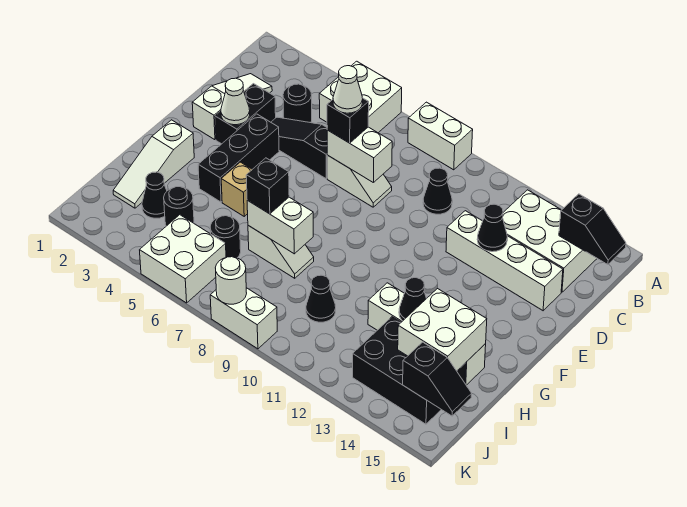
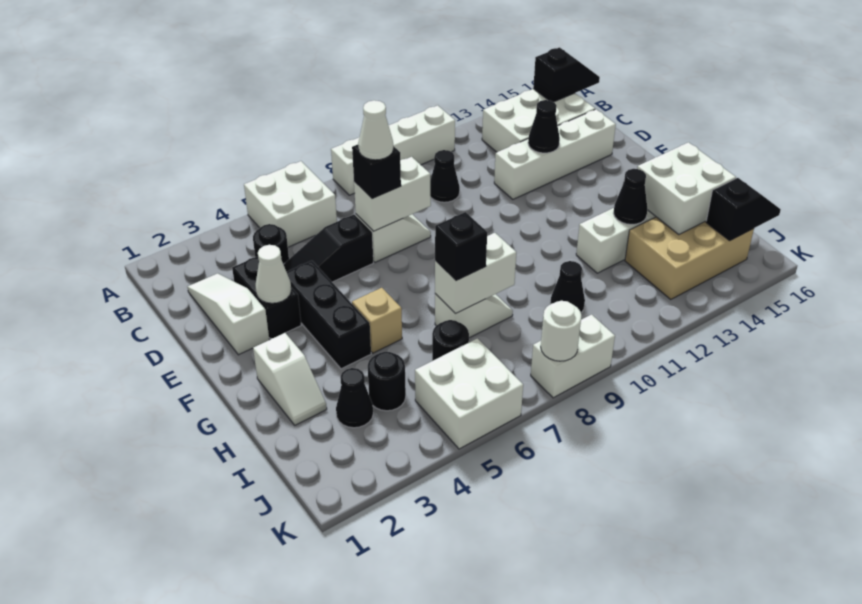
white 1x2 brick [408,102,473,170] -> white 1x4 brick [331,105,455,195]
white 1x3 slope [113,120,194,208] -> white 1x2 slope [253,333,327,425]
black 2x3 brick [353,317,466,424] -> tan 2x3 brick [625,217,754,299]

